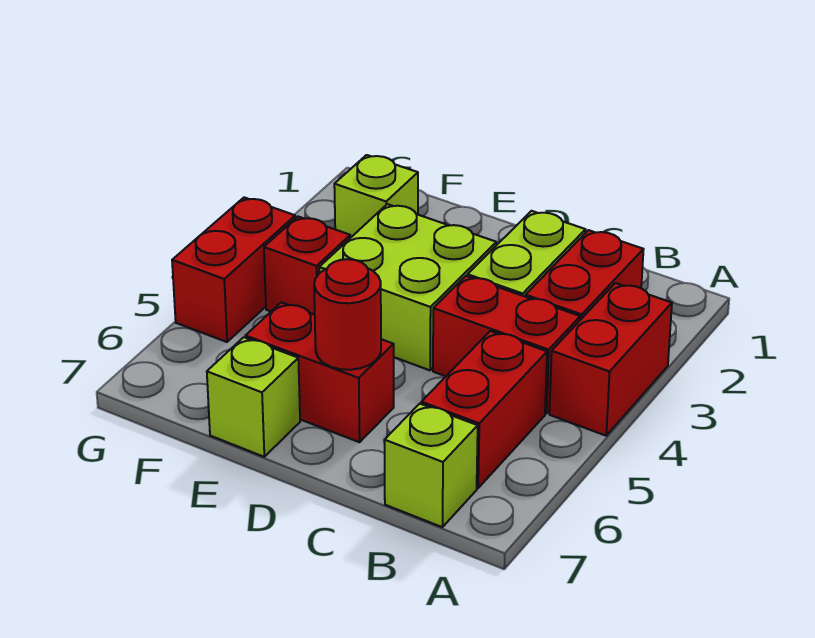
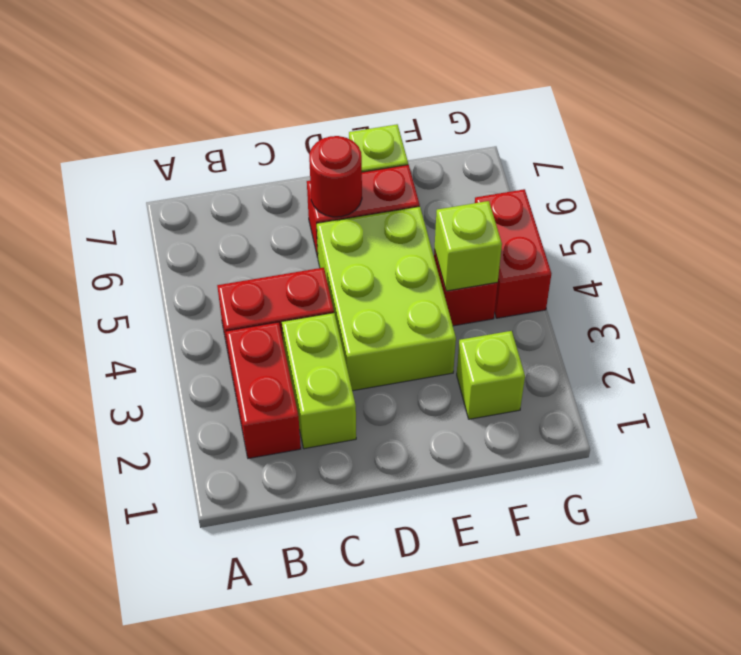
red 1x2 brick [549,283,672,436] -> none
red 1x2 brick [421,331,547,488] -> none
lime 1x1 brick [384,404,478,527] -> lime 1x1 brick moved to [434,201,502,291]
lime 2x2 brick [319,204,496,370] -> lime 2x3 brick [317,206,456,391]

